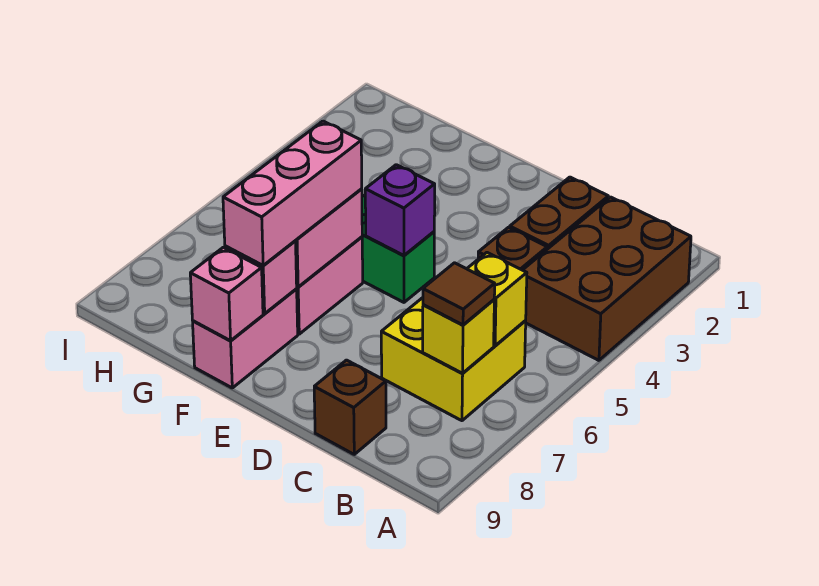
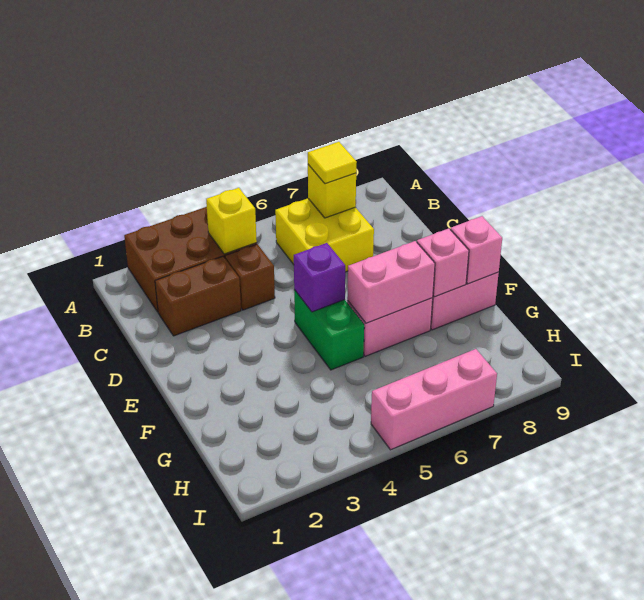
yellow 1x1 brick [467,253,527,346] -> yellow 1x1 brick moved to [206,188,257,254]
brown 1x1 tile [423,263,495,325] -> yellow 1x1 tile [308,142,357,184]
brown 1x1 brick [314,360,386,454] -> none
pink 1x3 brick [223,121,362,265] -> pink 1x3 brick moved to [371,349,497,450]

